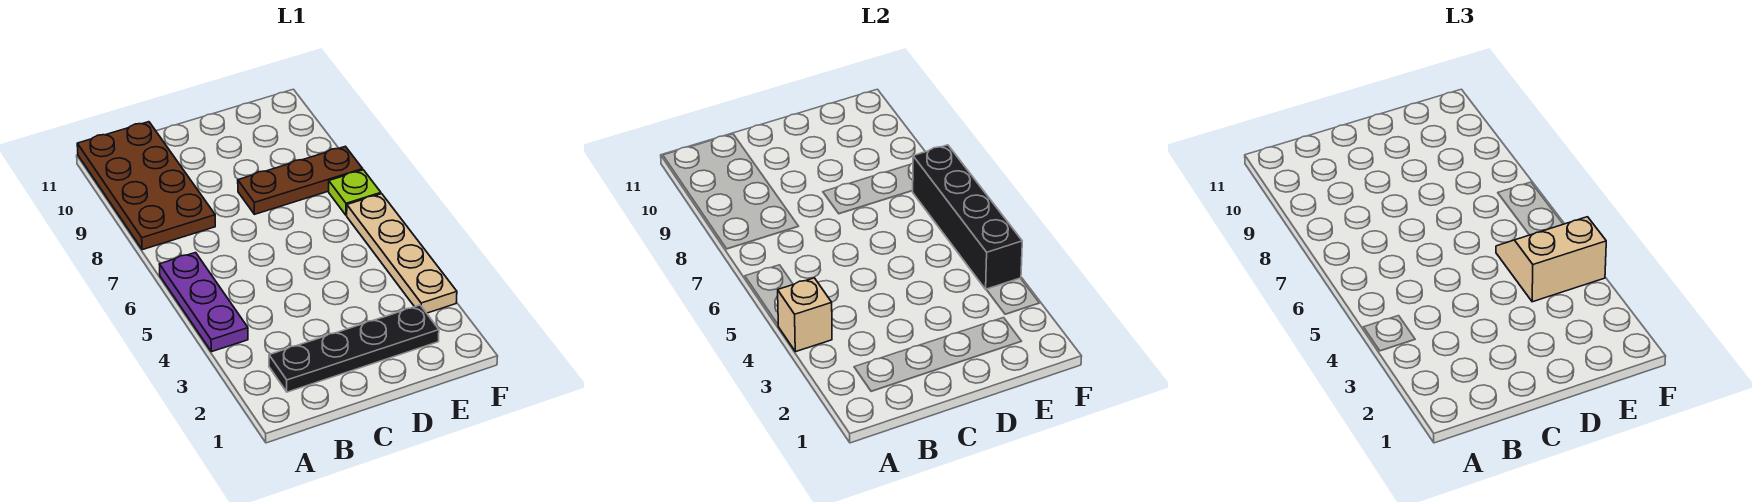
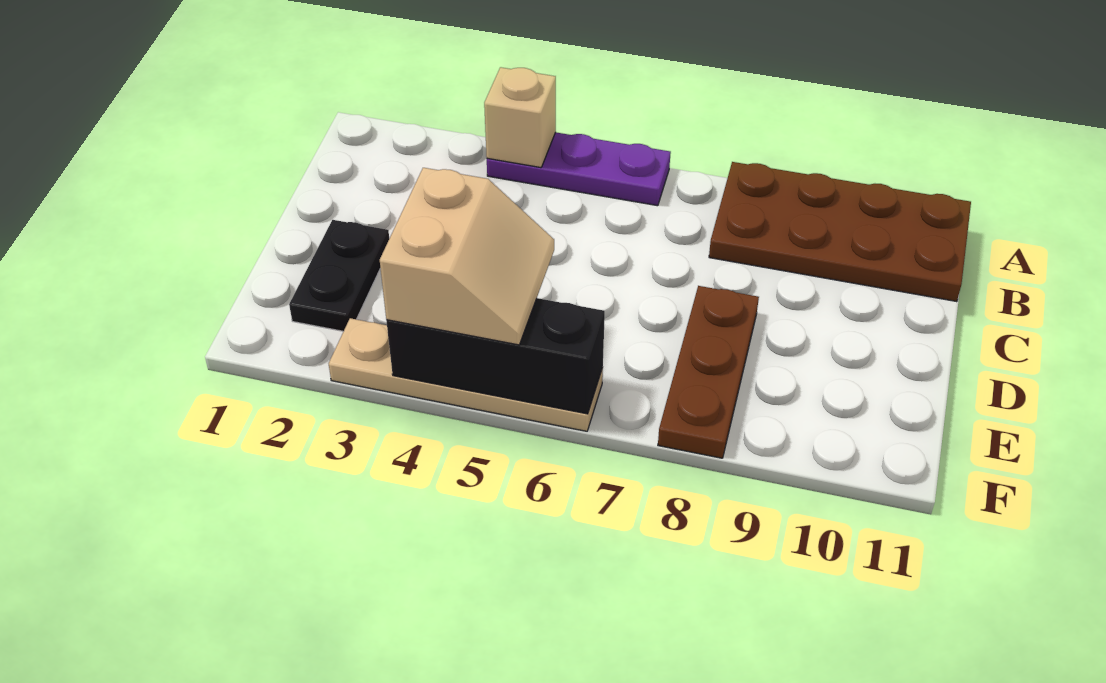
black 1x4 plate [269,305,439,392] -> black 1x2 plate [289,220,389,331]
black 1x4 brick [913,145,1022,289] -> black 1x3 brick [386,298,605,414]
lime 1x1 plate [329,170,381,215] -> none

